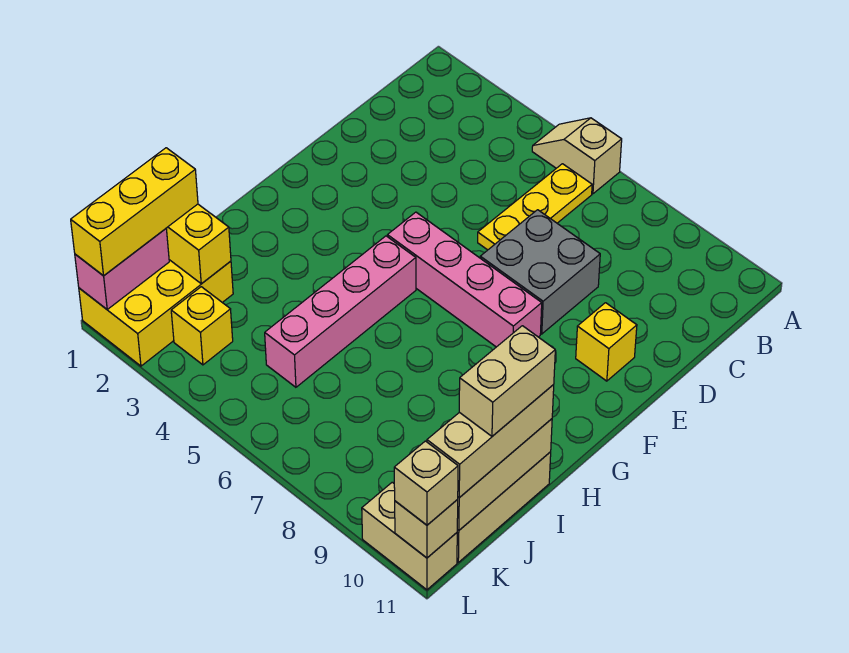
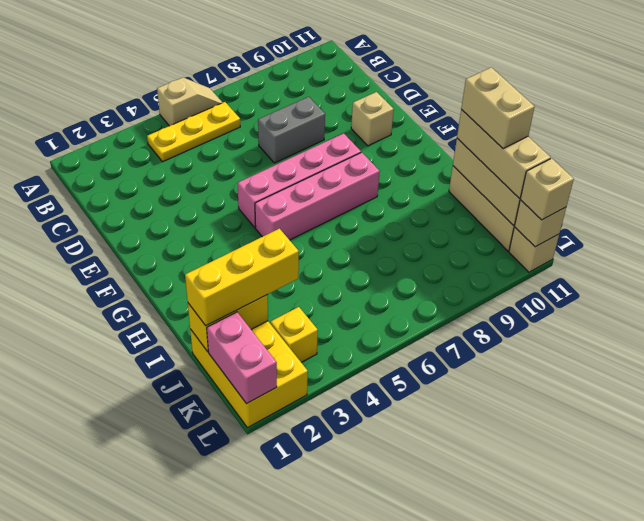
tan 1x2 slope [532,118,622,194] -> tan 1x2 slope turned to [157,77,223,126]
yellow 1x3 plate [478,164,592,250] -> yellow 1x3 plate turned to [147,102,240,162]
grey 2x2 brick [480,210,600,334] -> grey 1x2 brick [258,97,325,163]
yellow 1x1 brick [576,303,637,381] -> tan 1x1 brick [351,92,394,146]
pink 1x4 brick [265,236,416,387] -> pink 1x4 brick turned to [255,152,380,240]
yellow 1x3 brick [71,148,198,276] -> yellow 1x3 brick turned to [185,229,299,326]
tan 1x2 brick [362,482,457,590] -> tan 1x1 brick [509,227,559,272]

